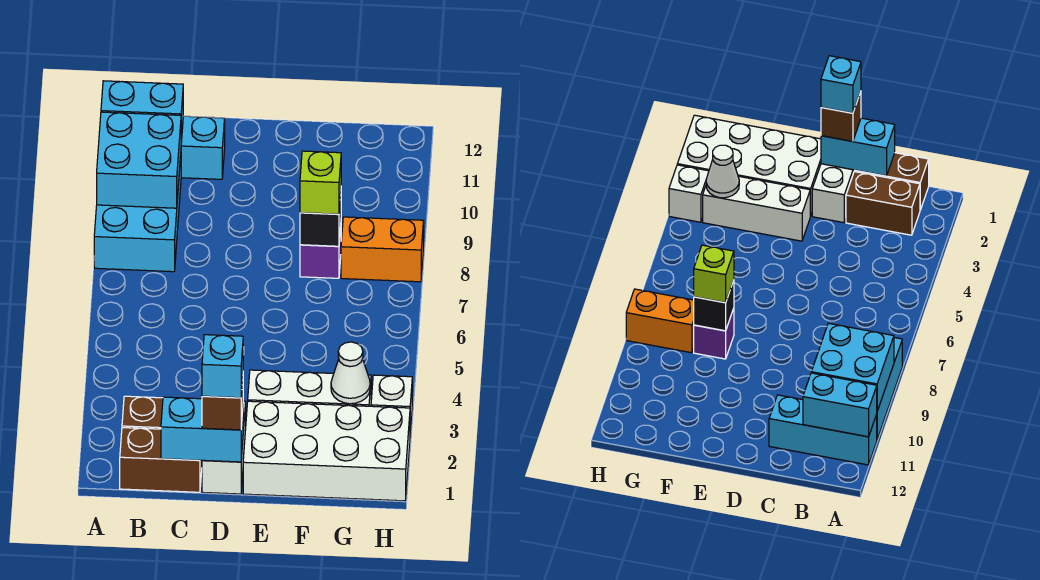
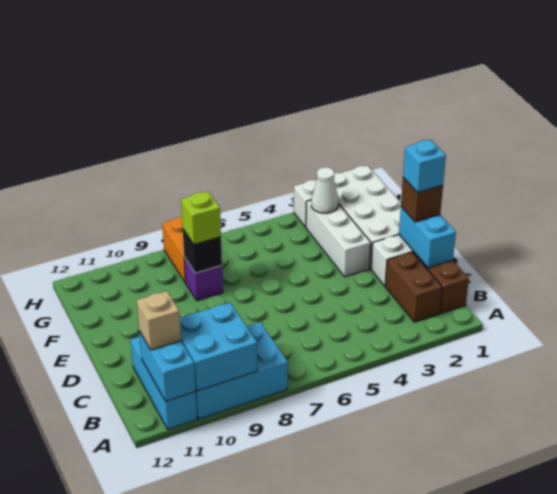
none -> tan 1x1 brick [137,291,181,350]

